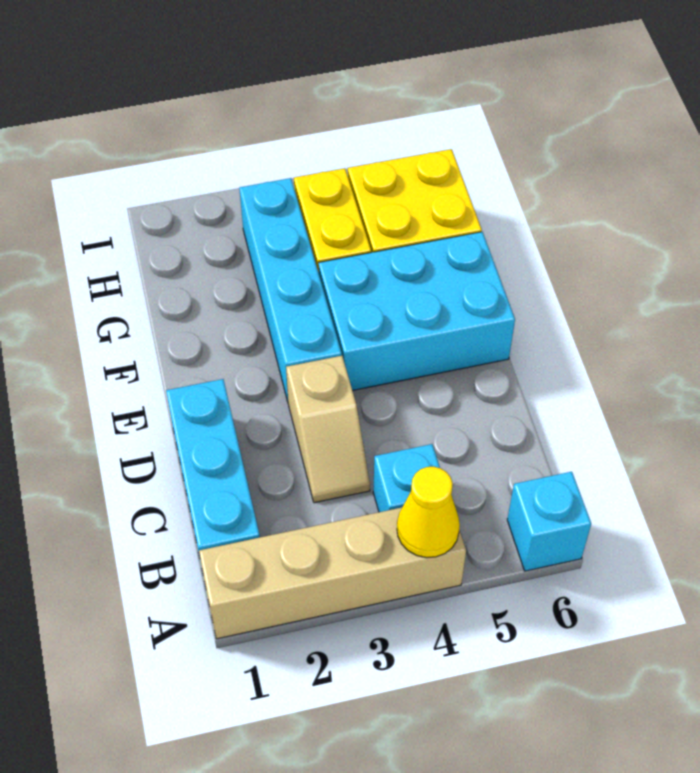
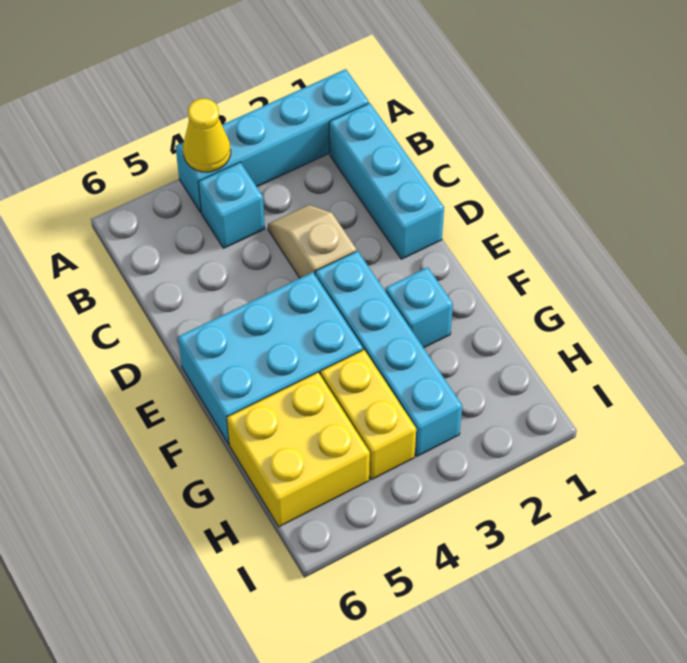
tan 1x4 brick [199,508,466,639] -> cyan 1x4 brick [175,69,369,212]
cyan 1x1 brick [507,472,591,571] -> cyan 1x1 brick moved to [385,267,453,348]

